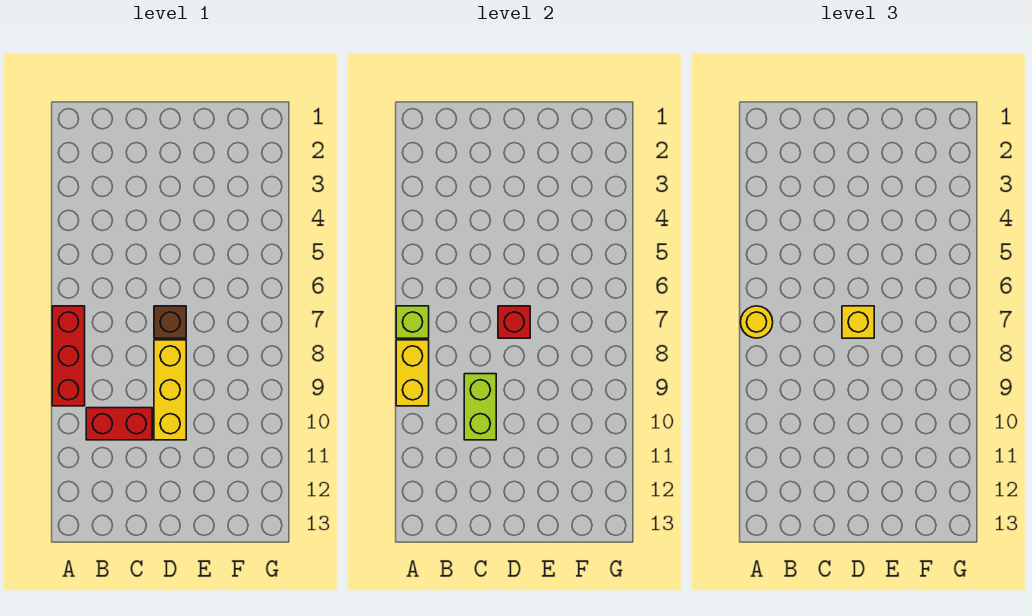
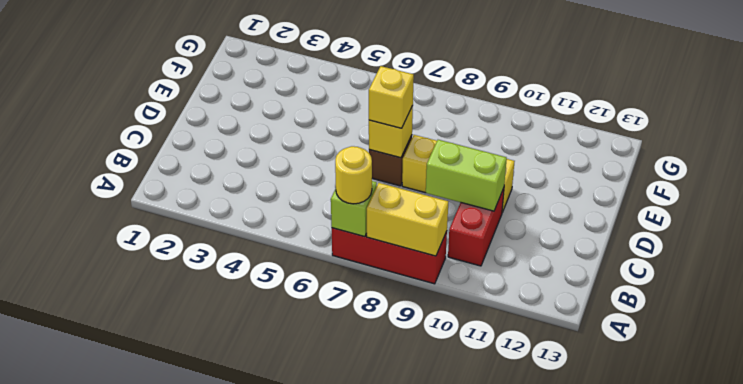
red 1x1 brick [498,306,530,338] -> yellow 1x1 brick [369,106,413,158]

